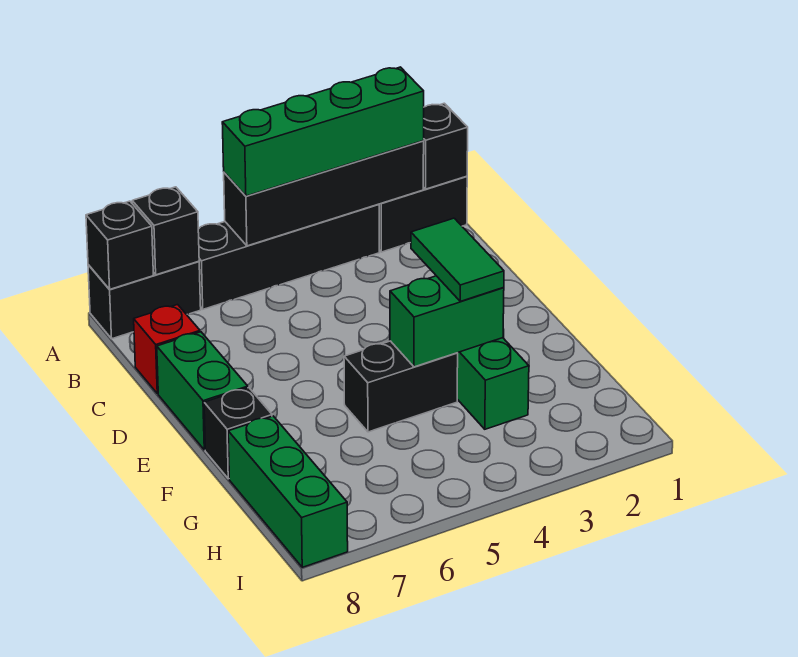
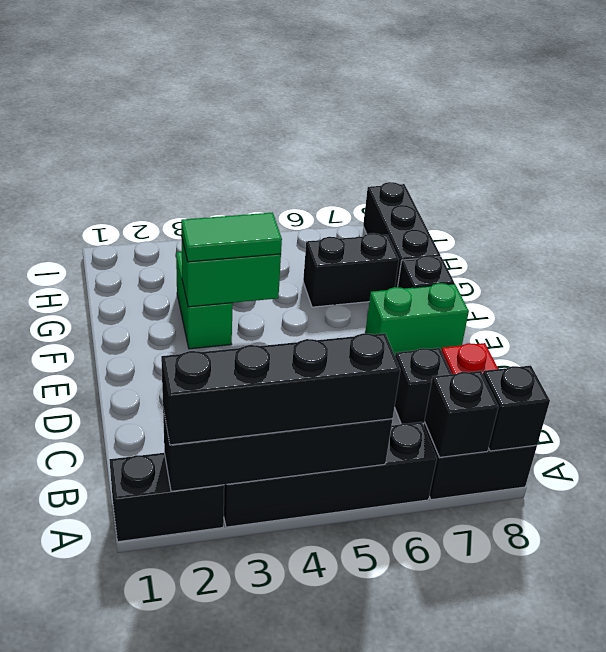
black 1x1 brick [423,103,468,189] -> black 1x1 brick moved to [395,348,452,424]
green 1x4 brick [222,67,424,196] -> black 1x4 brick [161,333,400,445]
green 1x2 brick [157,332,248,450] -> green 1x2 brick turned to [365,283,469,355]
green 1x2 tile [411,218,504,301] -> green 1x2 tile turned to [181,212,282,262]
black 1x2 brick [344,341,458,432] -> black 1x2 brick moved to [303,233,399,307]
green 1x3 brick [228,416,348,567] -> black 1x3 brick [363,182,441,287]

